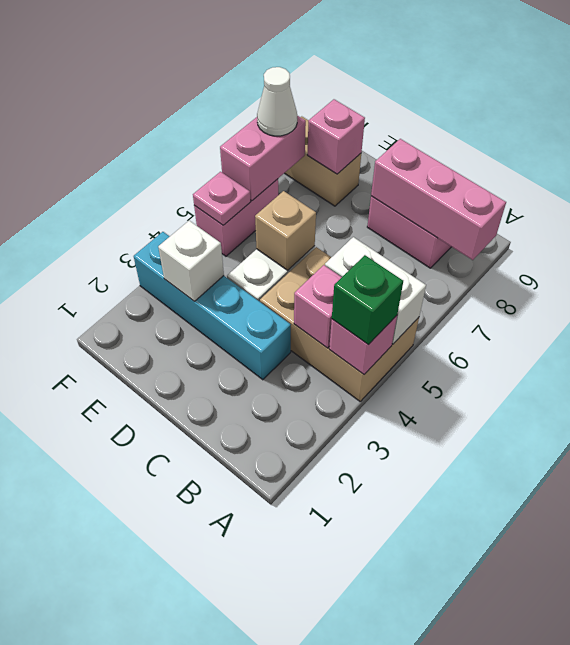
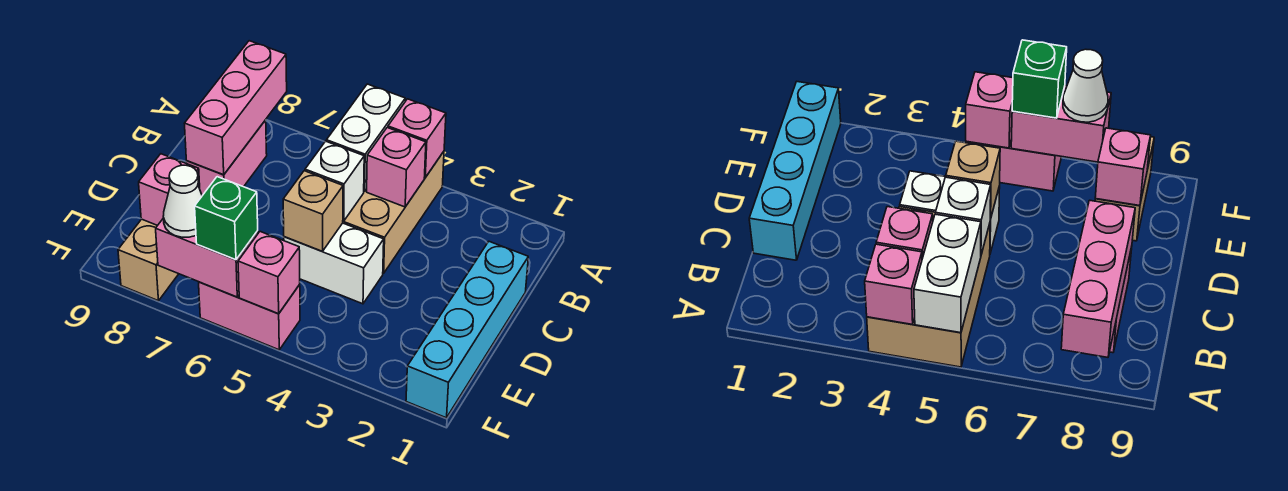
green 1x1 brick [332,255,403,344] -> green 1x1 brick moved to [195,177,258,260]
cyan 1x4 brick [134,232,291,380] -> cyan 1x4 brick moved to [406,242,528,418]
white 1x1 brick [158,221,224,301] -> white 1x1 brick moved to [305,141,364,221]
pink 1x1 plate [193,172,251,225] -> pink 1x1 brick [238,232,300,314]

